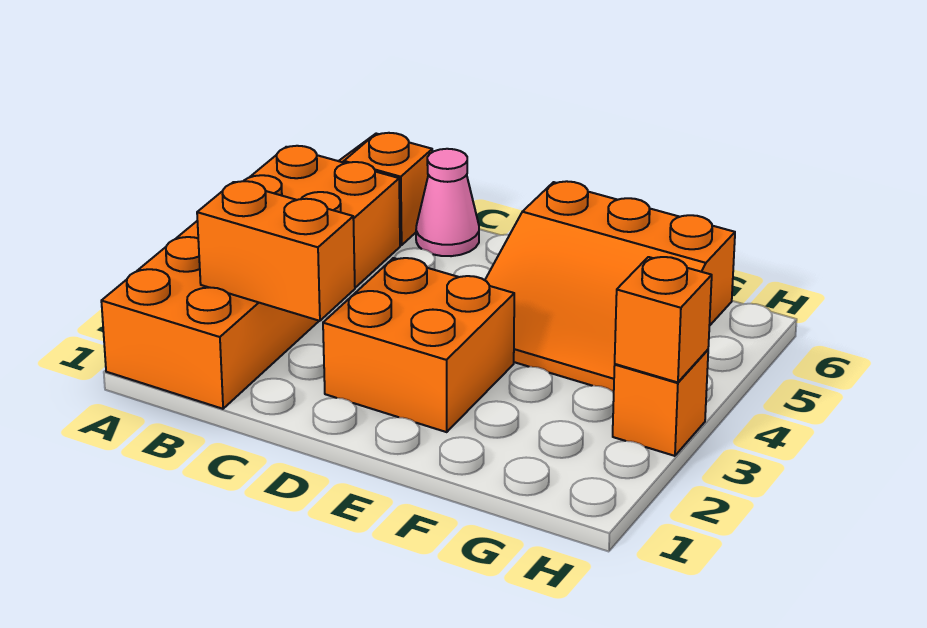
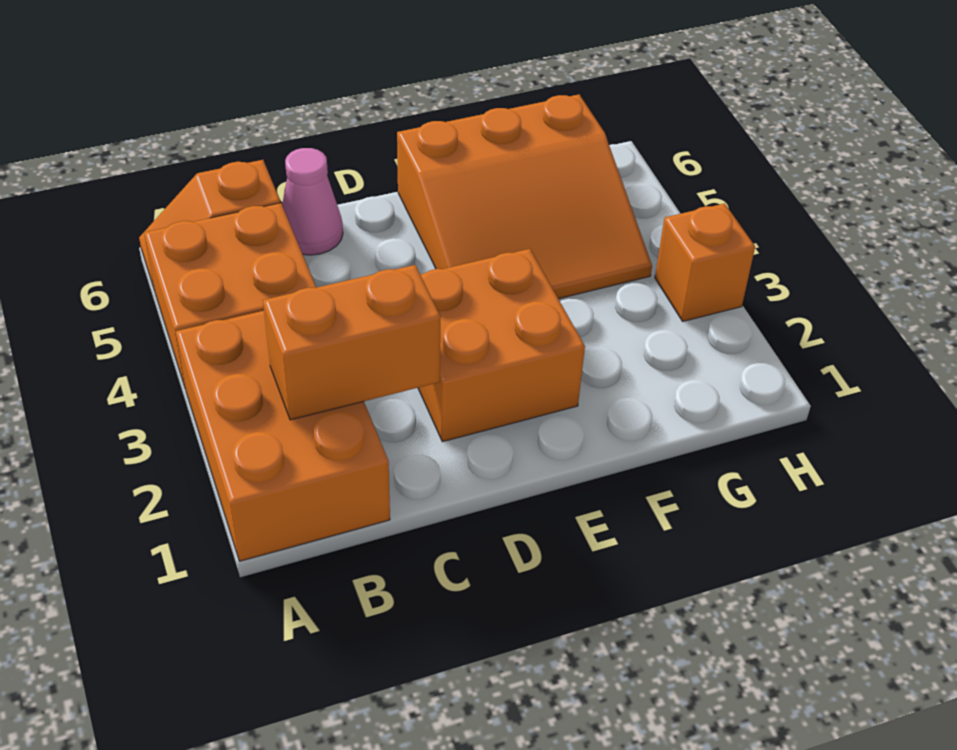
orange 1x1 brick [615,257,712,382] -> none

